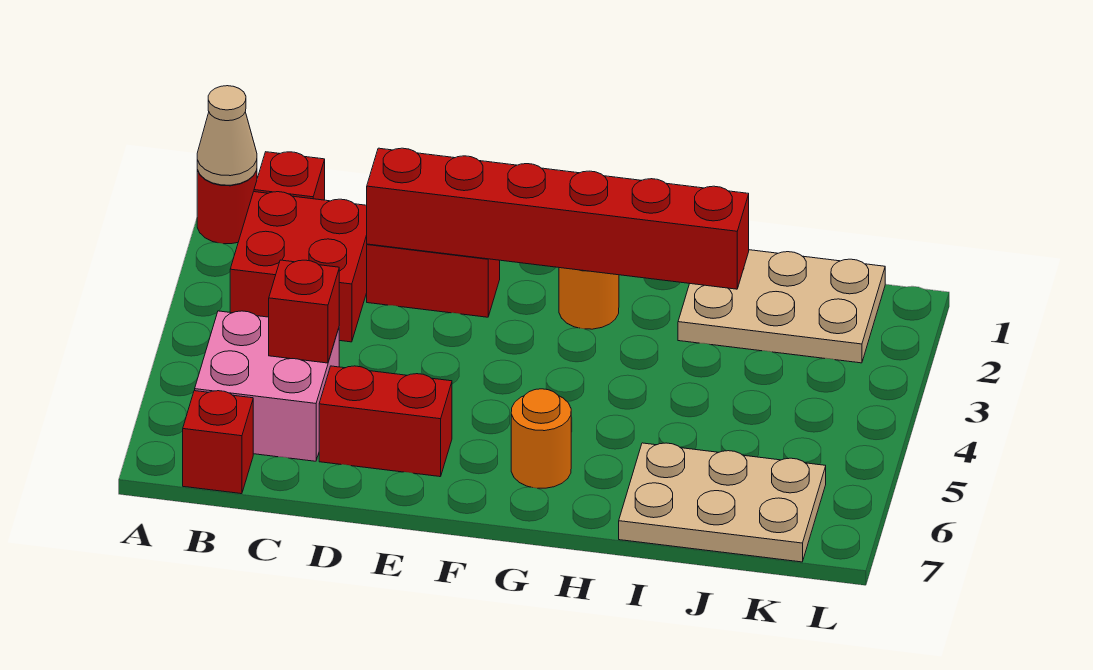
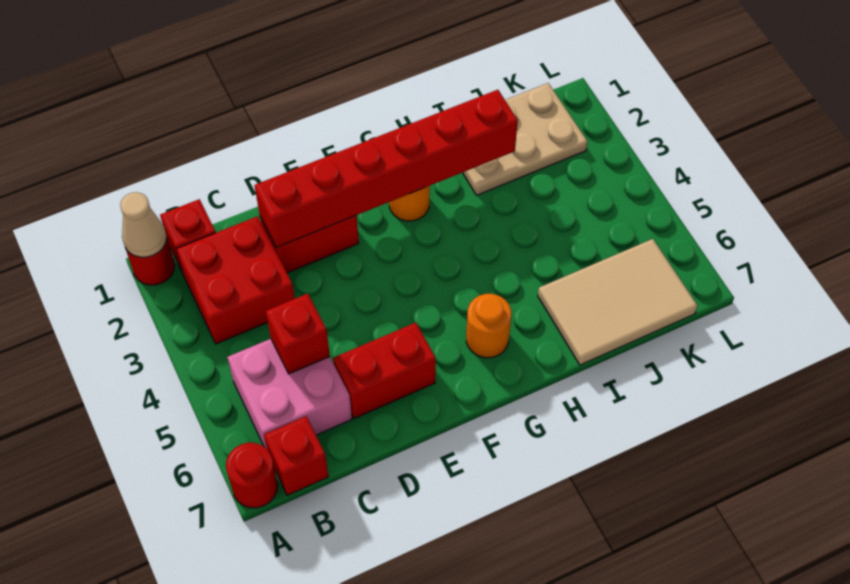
none -> red 1x1 round brick [226,443,278,508]
tan 2x3 plate [619,443,826,562] -> tan 2x3 tile [538,239,697,365]

